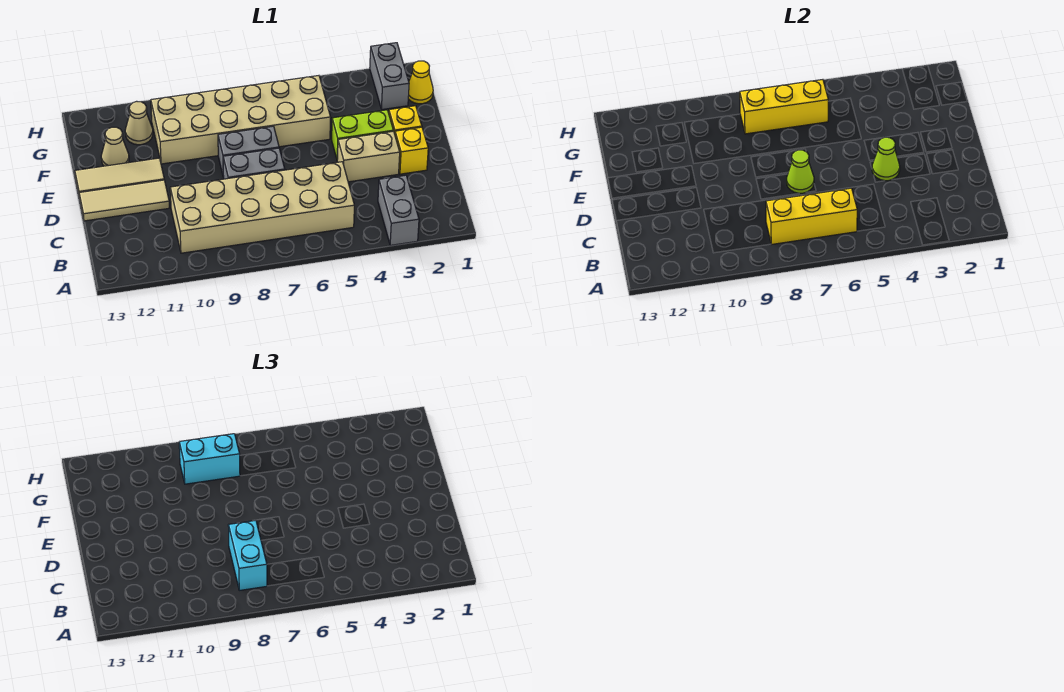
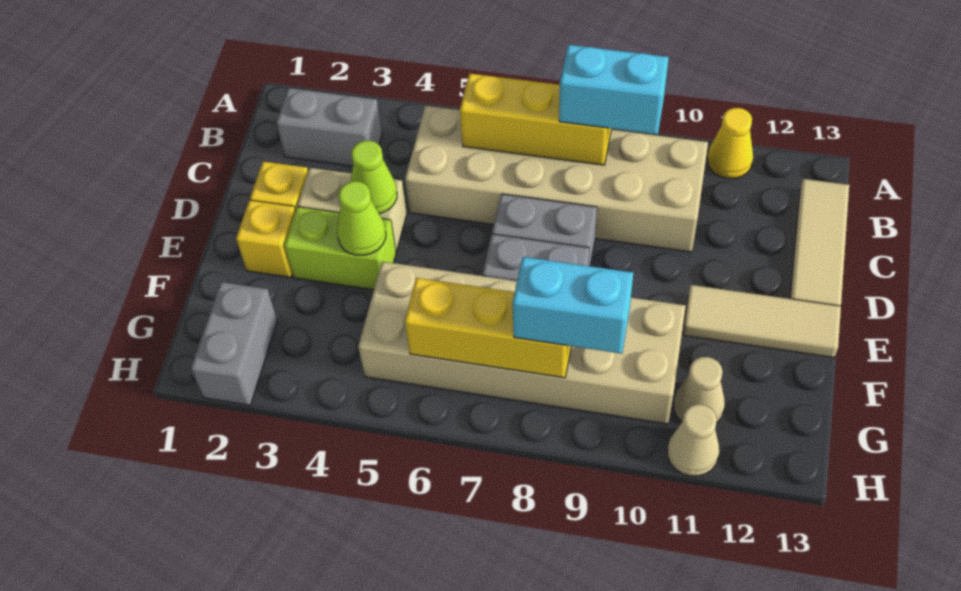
grey 1x2 brick [378,175,419,245] -> grey 1x2 brick turned to [276,88,382,166]
cyan 1x2 brick [228,520,267,590] -> cyan 1x2 brick turned to [559,45,669,134]
lime 1x1 cone [787,150,814,193] -> lime 1x1 cone moved to [337,181,386,255]
tan 1x3 tile [79,180,169,221] -> tan 1x3 tile turned to [790,179,849,306]
tan 1x1 cone [101,127,129,166] -> tan 1x1 cone moved to [667,404,719,476]
yellow 1x1 cone [408,61,433,104] -> yellow 1x1 cone moved to [707,108,753,179]

